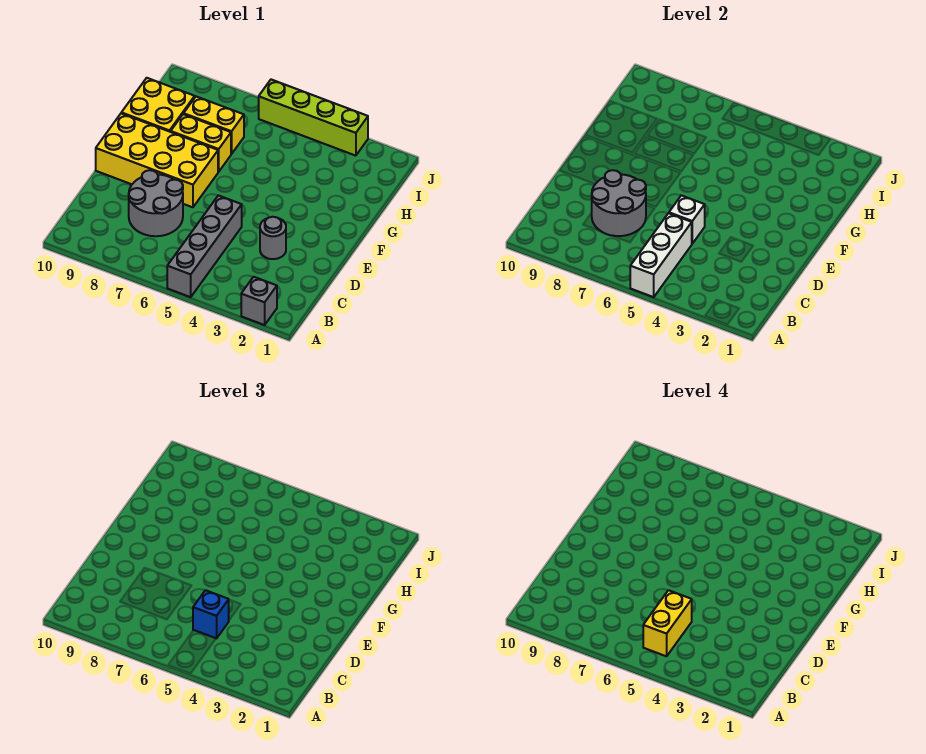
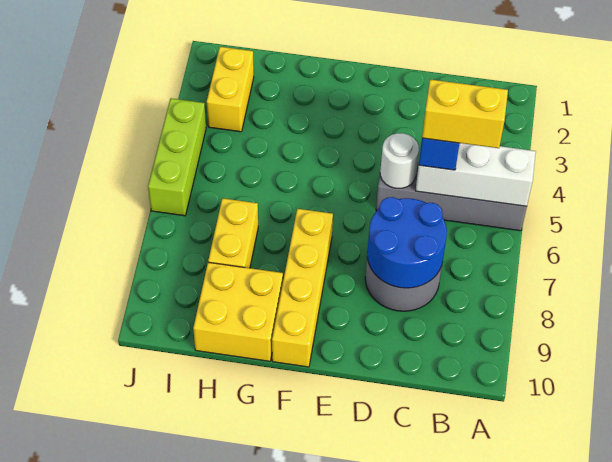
grey 1x1 brick [241,277,277,325] -> none
grey 2x2 round brick [592,170,646,236] -> blue 2x2 round brick [367,197,447,288]
grey 1x1 round brick [260,217,286,259] -> none
white 1x1 brick [669,195,705,244] -> white 1x1 round brick [380,133,419,188]
yellow 2x4 brick [96,113,218,207] -> yellow 1x4 brick [272,209,333,367]
yellow 1x2 brick [171,114,231,172] -> yellow 1x2 brick moved to [207,47,254,132]
lime 1x4 brick [259,80,368,156] -> lime 1x3 brick [148,98,206,216]

